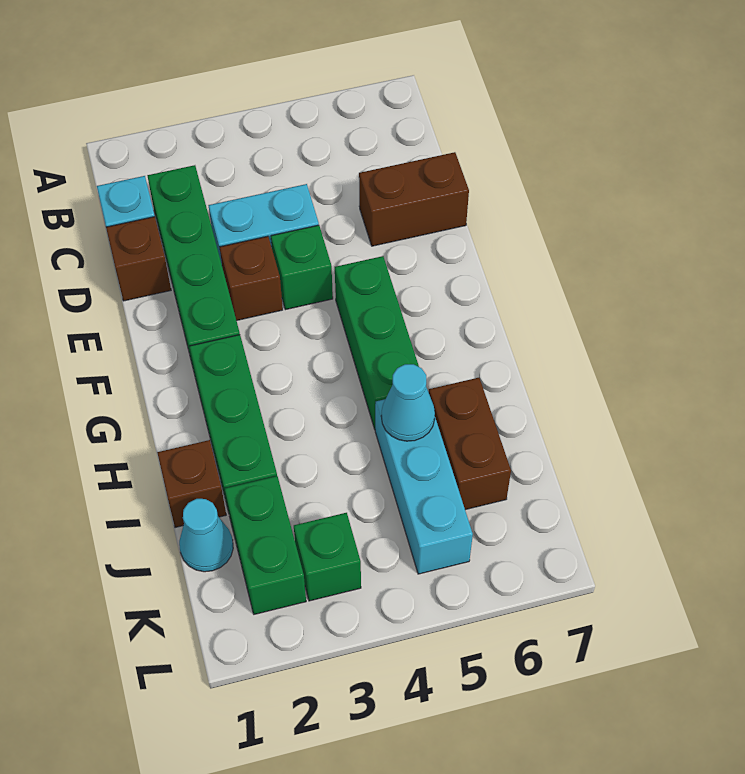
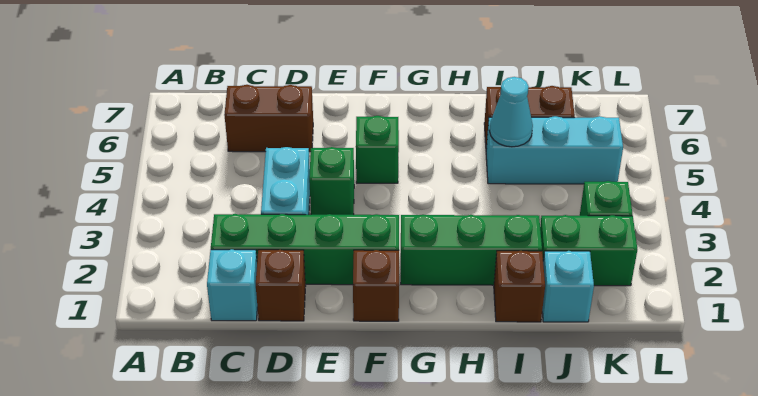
brown 1x2 brick [359,152,469,246] -> brown 1x2 brick turned to [224,85,313,152]
brown 1x1 brick [220,236,283,321] -> brown 1x1 brick moved to [353,250,399,321]
green 1x3 brick [335,256,419,429] -> green 1x1 brick [356,116,399,183]
cyan 1x1 cone [179,499,233,572] -> cyan 1x1 brick [542,251,594,322]

